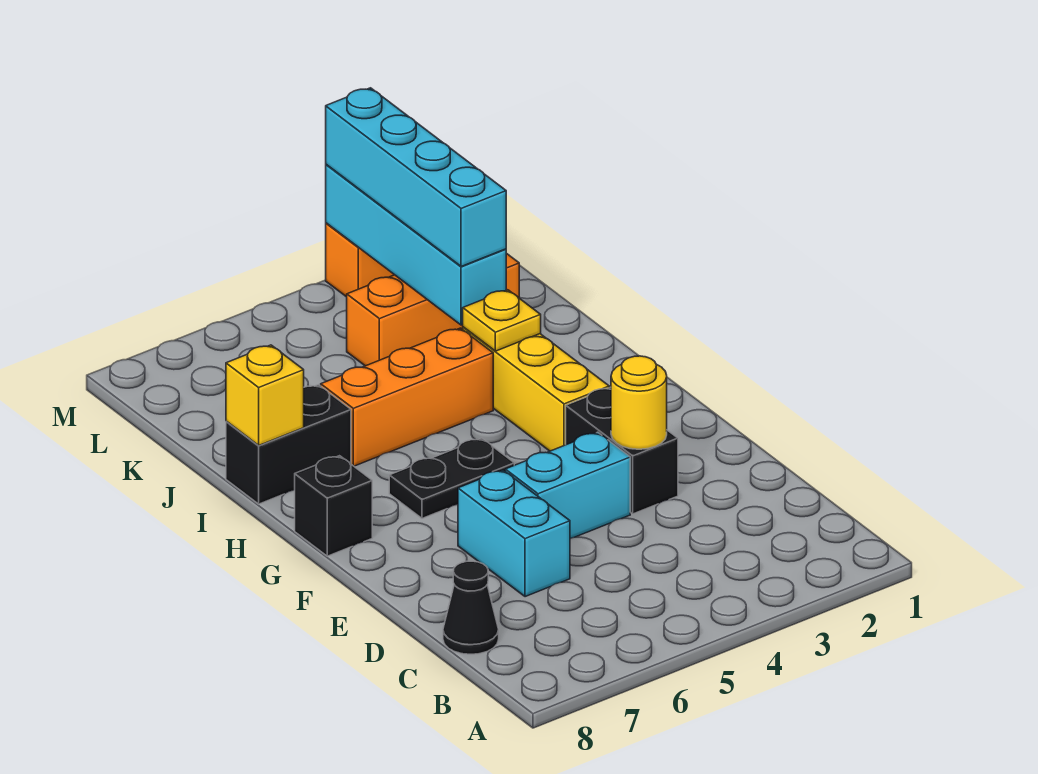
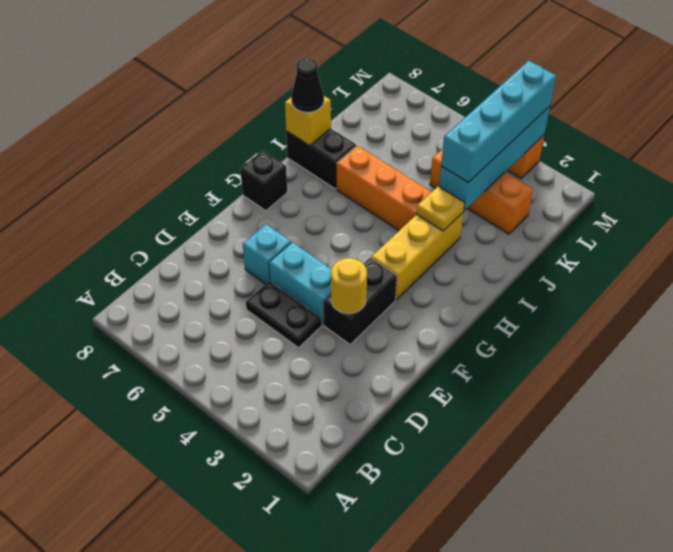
black 1x1 cone [443,561,499,654] -> black 1x1 cone moved to [291,58,324,112]
cyan 1x2 brick [458,470,570,597] -> cyan 1x1 brick [243,224,291,284]
black 1x2 plate [389,438,514,518] -> black 1x2 plate moved to [246,281,322,348]

